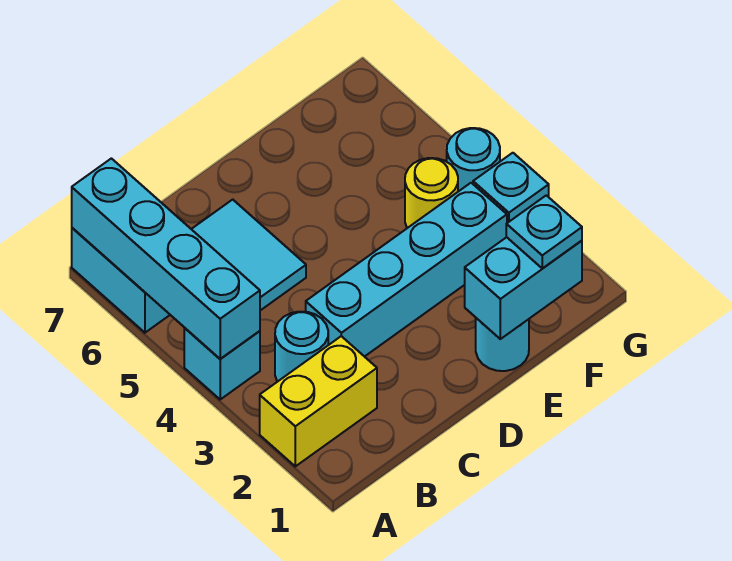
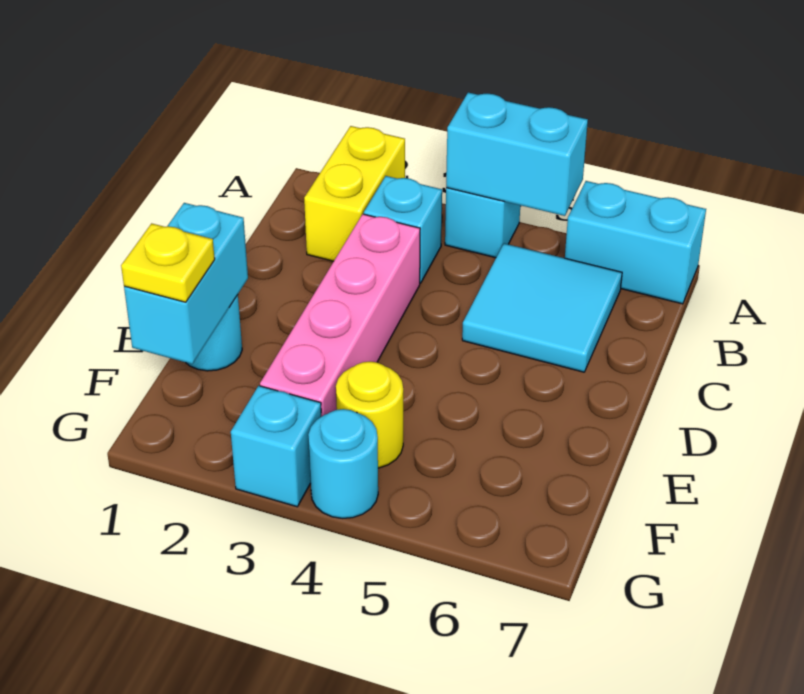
cyan 1x4 brick [72,158,260,359] -> cyan 1x2 brick [446,92,588,216]
cyan 1x1 round brick [275,312,328,382] -> cyan 1x1 brick [364,176,442,283]
cyan 1x4 brick [306,183,507,357] -> pink 1x4 brick [260,214,420,417]
cyan 1x1 plate [506,195,582,269] -> yellow 1x1 plate [121,223,215,302]

